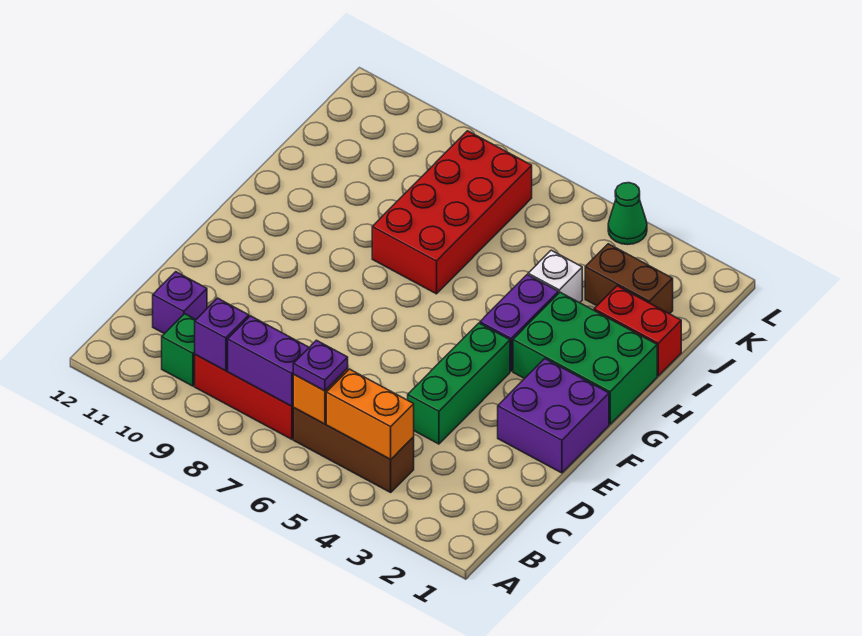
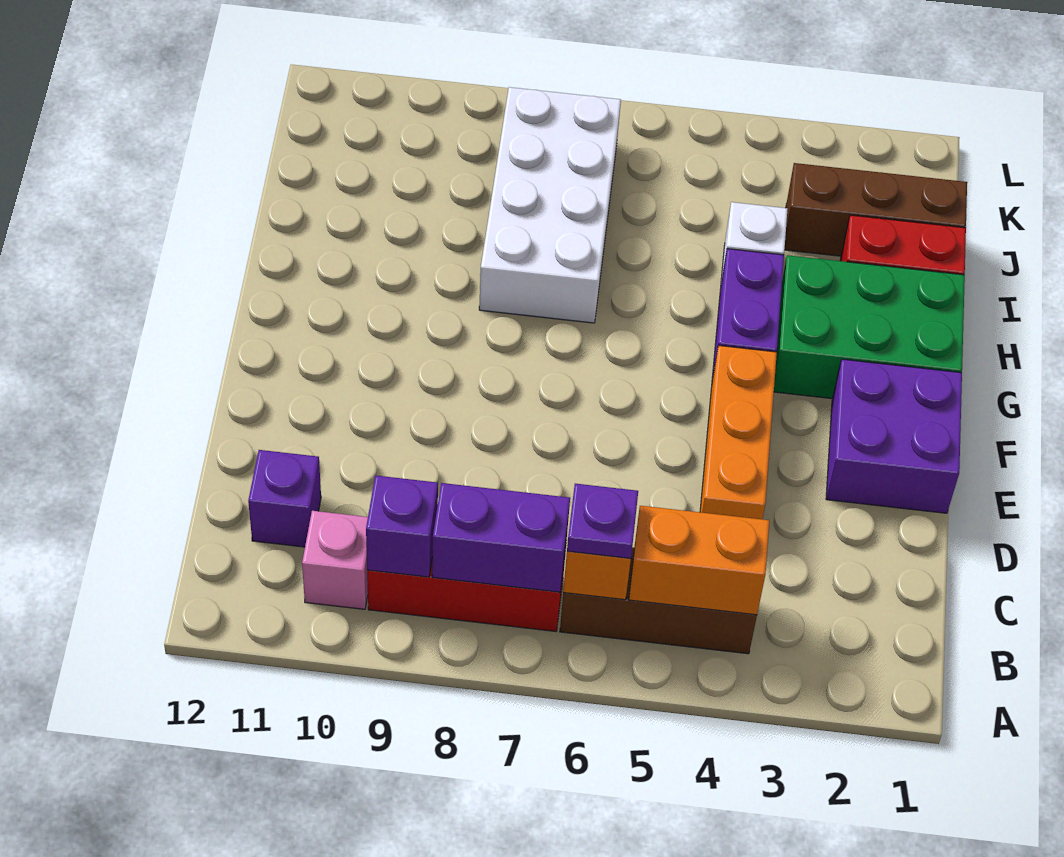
green 1x1 brick [162,314,196,386] -> pink 1x1 brick [302,511,368,609]
green 1x3 brick [408,323,510,444] -> orange 1x3 brick [700,345,777,519]
red 2x4 brick [372,131,532,294] -> white 2x4 brick [479,87,621,323]
brown 1x2 brick [585,244,673,314] -> brown 1x3 brick [784,163,967,256]
green 1x1 cone [608,183,647,245] -> none

